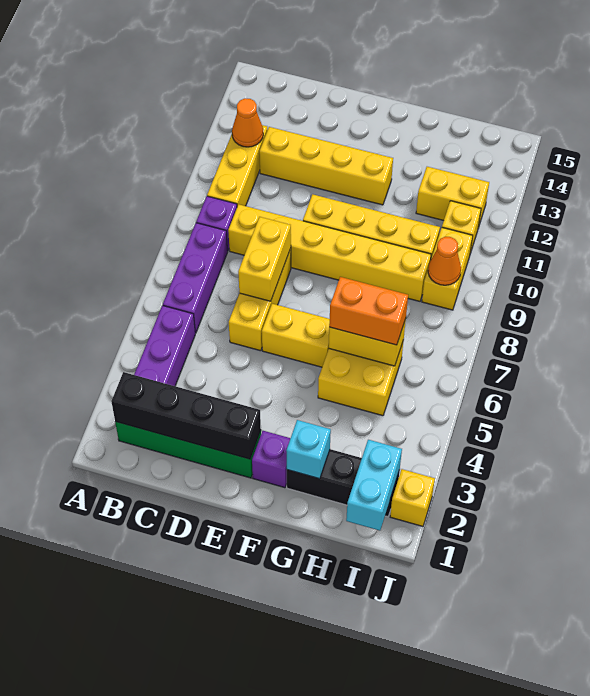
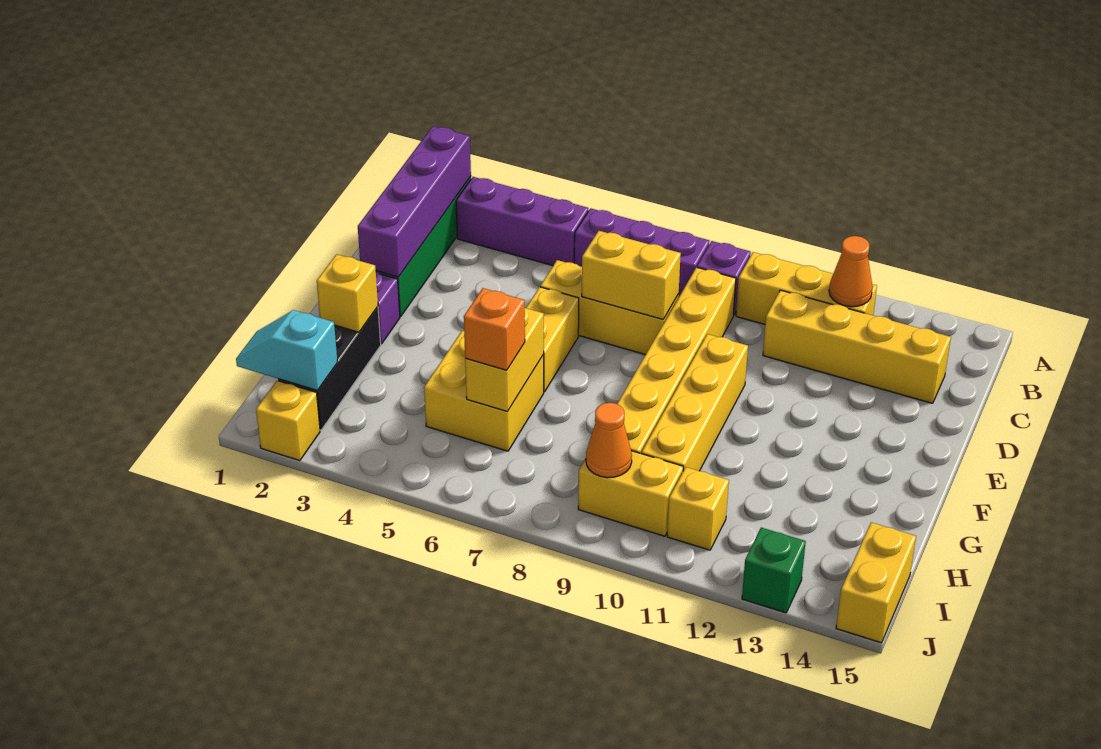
black 1x4 brick [111,372,261,459] -> purple 1x4 brick [358,126,471,277]
yellow 1x4 brick [259,127,393,205] -> yellow 1x4 brick turned to [763,290,951,403]
cyan 1x1 brick [286,420,331,479] -> yellow 1x1 brick [317,254,378,332]
orange 1x2 brick [329,277,408,345] -> orange 1x1 brick [464,288,525,370]
yellow 1x2 brick [416,167,489,228] -> yellow 1x2 brick moved to [836,522,916,643]
cyan 1x2 brick [346,440,402,531] -> cyan 1x2 slope [236,310,337,390]
none -> green 1x1 brick [742,528,806,613]

